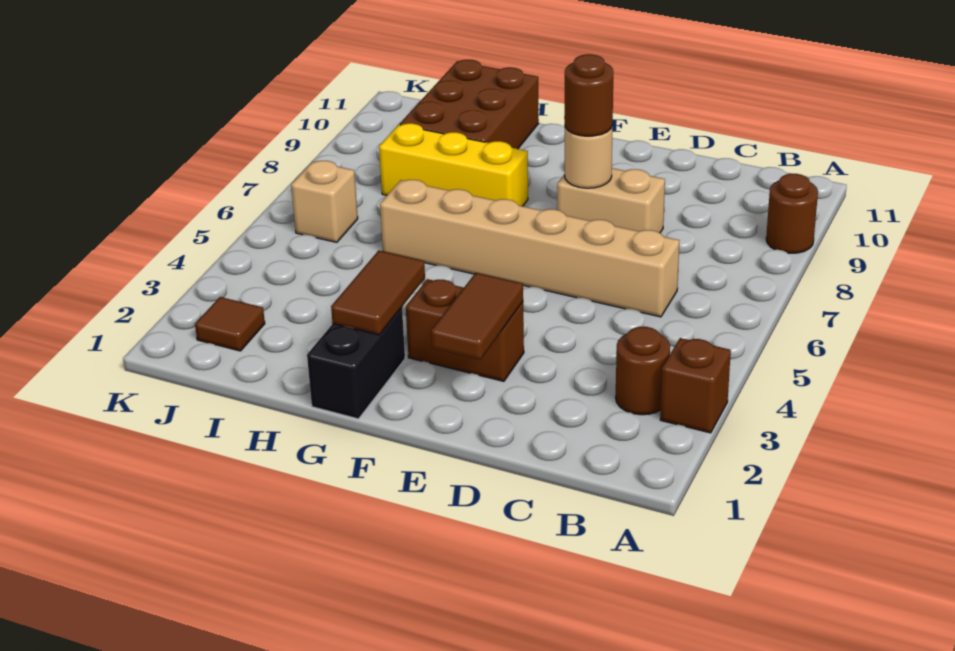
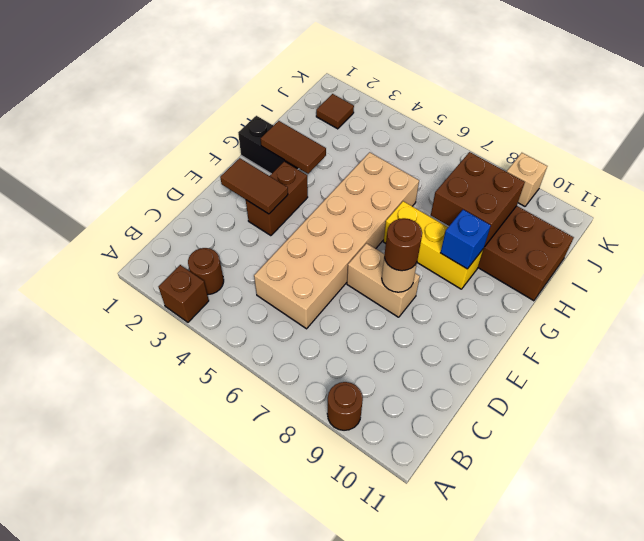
tan 1x6 brick [380,180,679,317] -> tan 2x6 brick [254,152,419,329]
tan 1x2 brick [557,168,665,233] -> tan 1x2 brick turned to [347,243,420,317]
yellow 1x3 brick [379,123,528,206] -> yellow 1x3 brick turned to [384,201,483,289]
none -> blue 1x1 brick [441,210,491,269]
none -> brown 2x2 brick [431,152,525,247]
tan 1x1 brick [291,161,358,242] -> tan 1x1 brick moved to [507,153,547,206]

